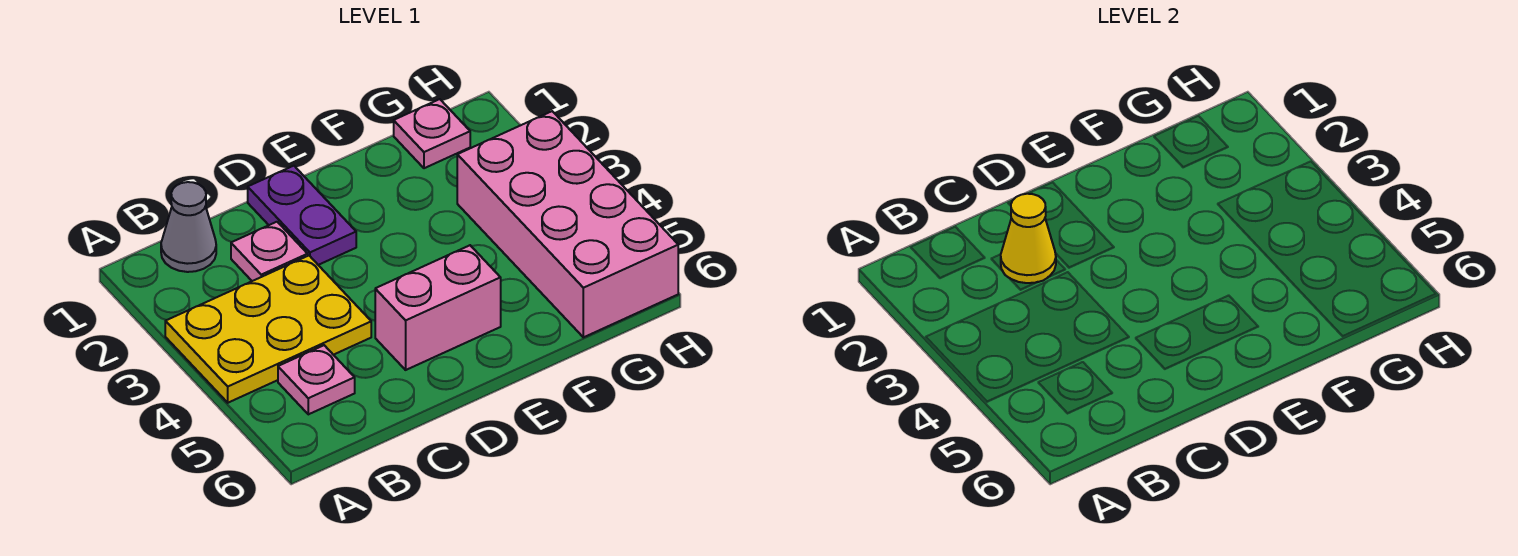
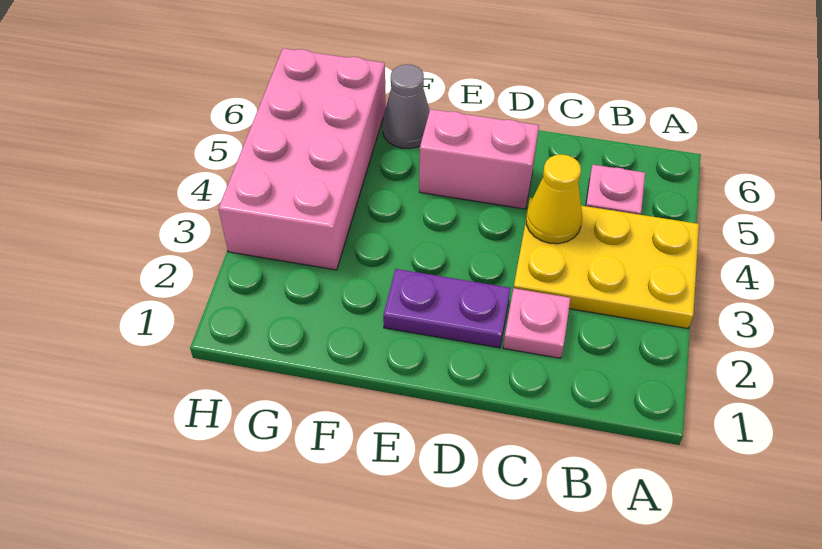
grey 1x1 cone [161,182,216,272] -> grey 1x1 cone moved to [382,64,430,149]
yellow 1x1 cone [1001,194,1056,283] -> yellow 1x1 cone moved to [526,154,582,244]
purple 1x2 plate [248,166,356,265] -> purple 1x2 plate turned to [383,269,510,348]
pink 1x1 plate [394,99,470,168] -> none

